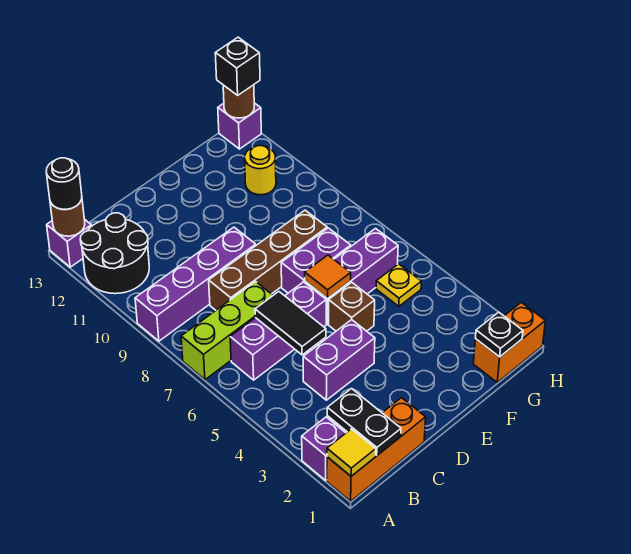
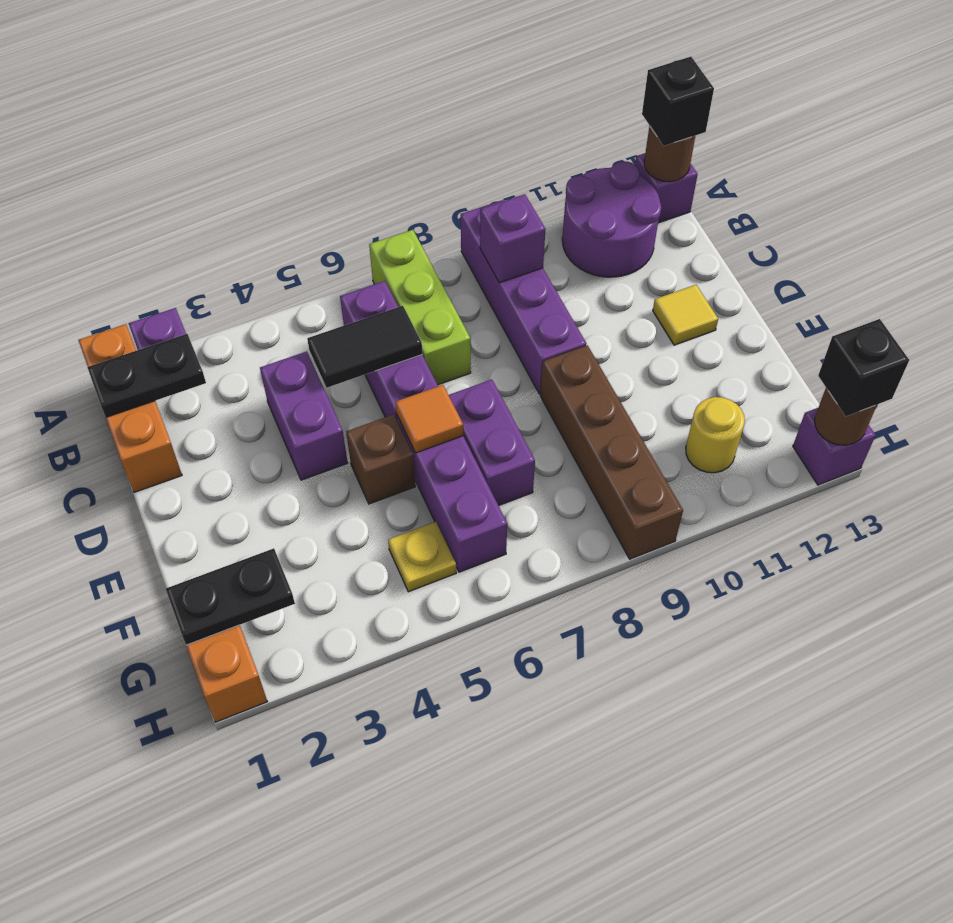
yellow 1x1 tile [327,429,376,476] -> yellow 1x1 tile moved to [653,285,718,345]
black 2x2 round brick [80,213,149,294] -> purple 2x2 round brick [562,161,661,277]
black 1x1 round brick [46,158,82,209] -> black 1x1 brick [642,57,714,146]
none -> purple 1x1 brick [480,194,546,283]
brown 1x4 brick [209,210,327,310] -> brown 1x4 brick moved to [540,345,683,559]
black 1x1 plate [475,312,523,357] -> black 1x2 plate [166,548,295,645]

